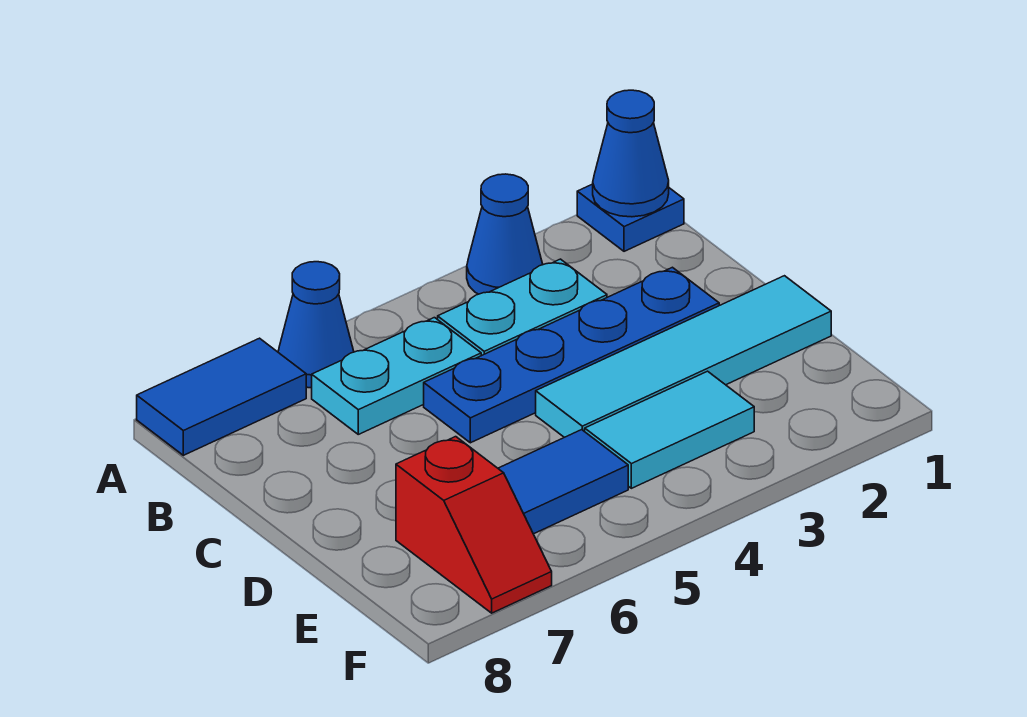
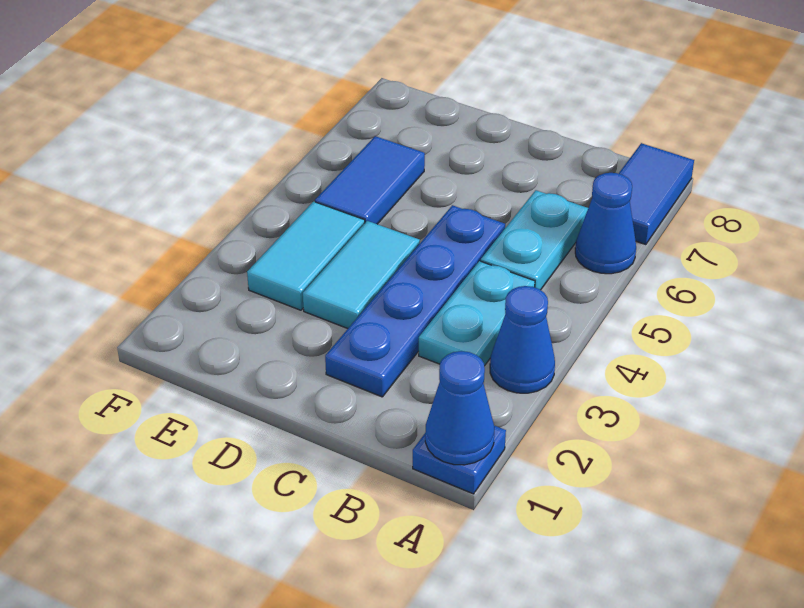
cyan 1x4 tile [536,276,831,437] -> cyan 1x2 tile [303,221,420,329]
red 1x2 slope [396,437,552,613] -> none

